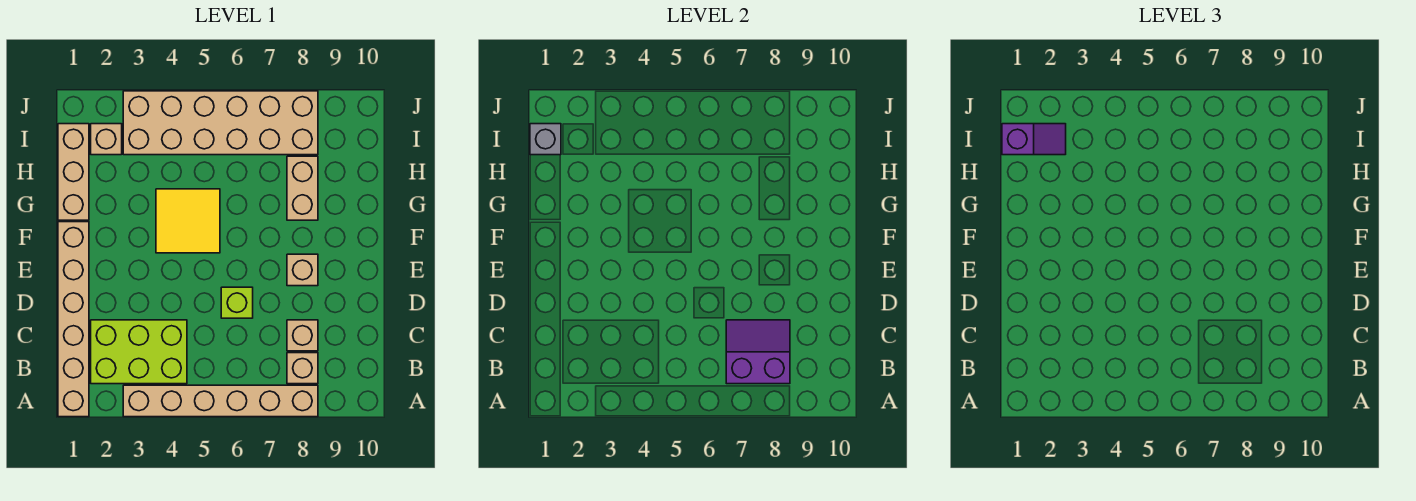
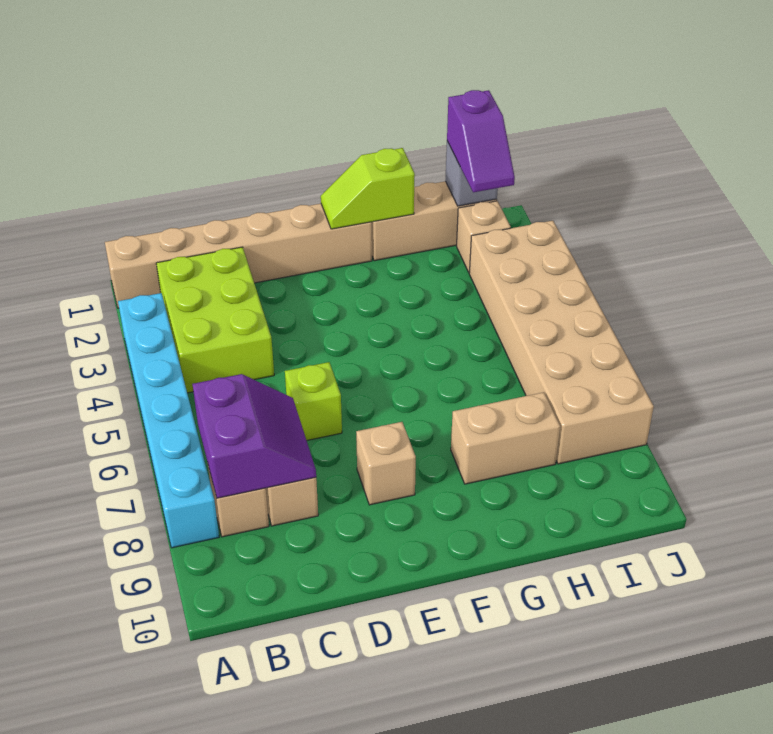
tan 1x6 brick [123,385,318,417] -> cyan 1x6 brick [118,293,219,548]
none -> lime 1x2 slope [321,148,415,229]
yellow 2x2 tile [156,189,220,253] -> none

